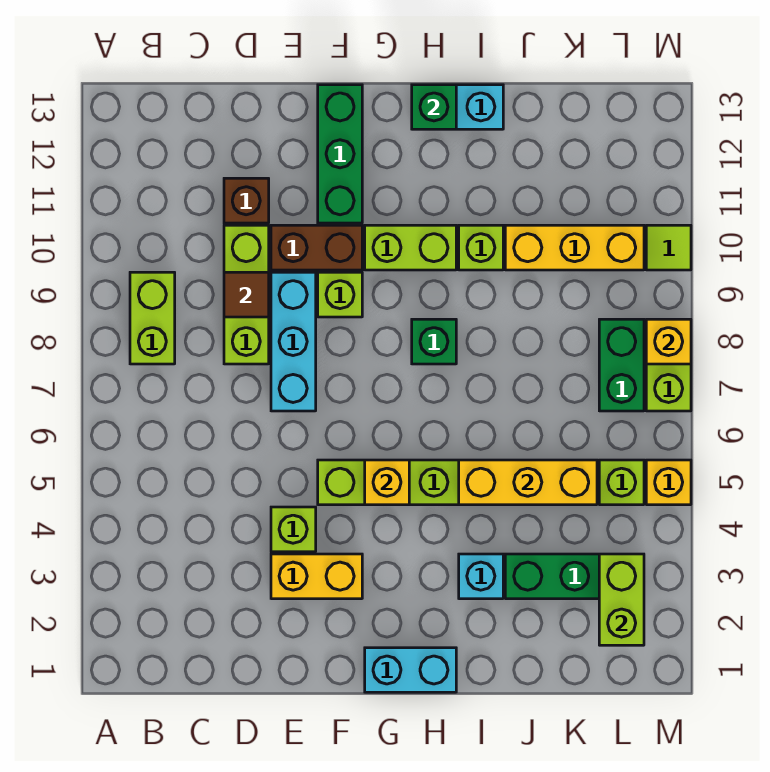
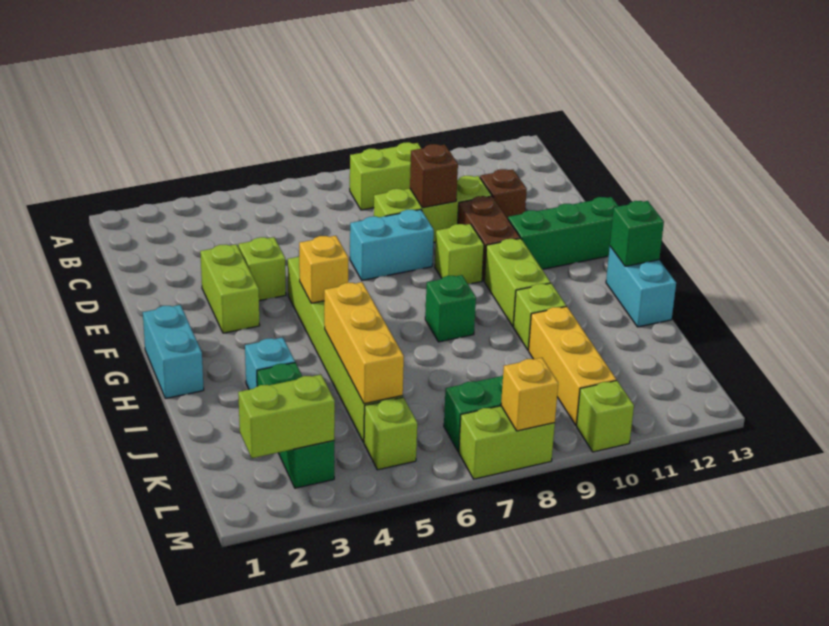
brown 1x1 tile [224,272,269,317] -> brown 1x1 brick [410,144,458,208]
yellow 1x2 brick [271,554,362,599] -> lime 1x2 brick [200,244,260,333]
cyan 1x3 brick [271,272,316,411] -> cyan 1x2 brick [350,210,434,280]
yellow 1x1 brick [646,460,691,505] -> none
lime 1x1 tile [646,225,691,270] -> lime 1x1 brick [577,380,634,452]

